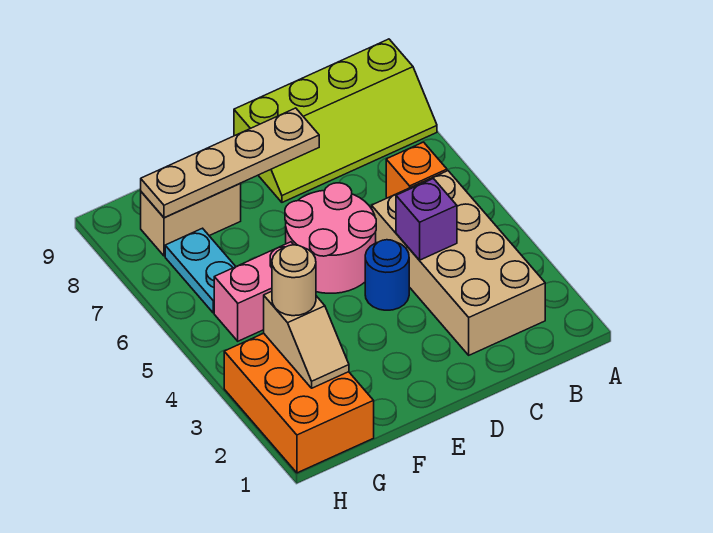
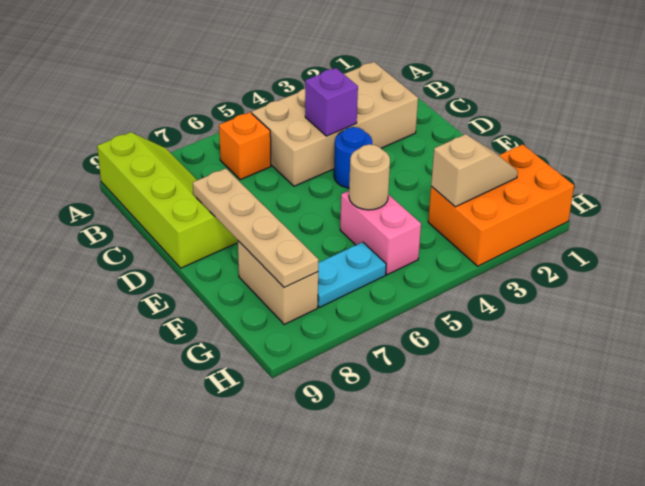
pink 2x2 round brick [285,183,376,293] -> none
tan 1x1 round brick [272,245,316,316] -> tan 1x1 round brick moved to [349,144,390,210]

